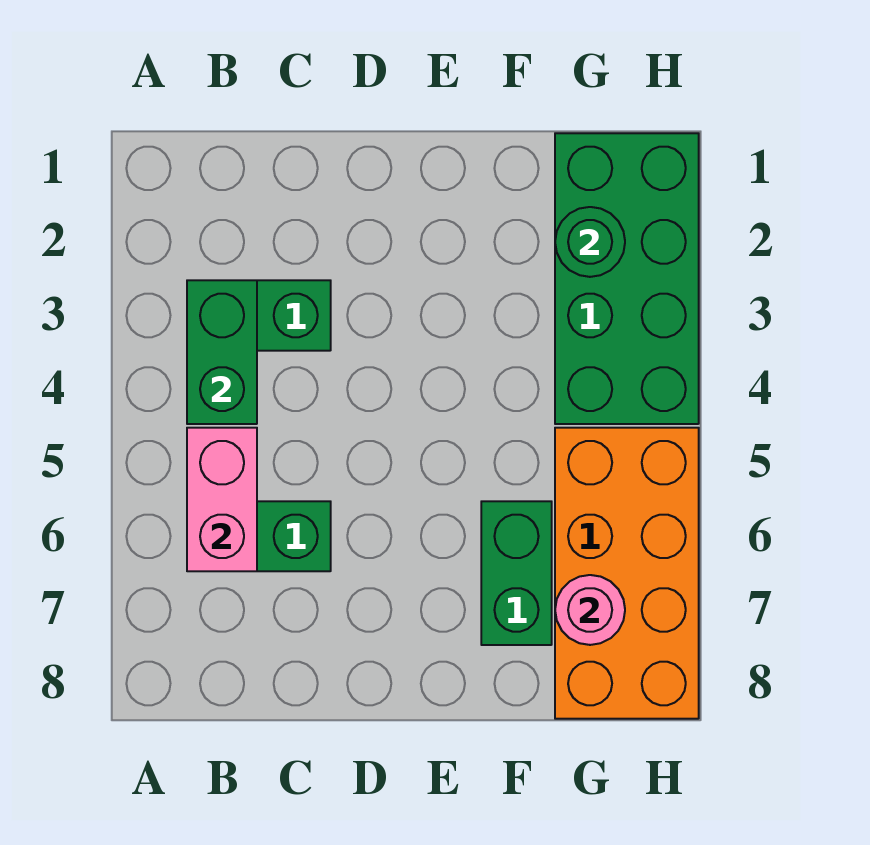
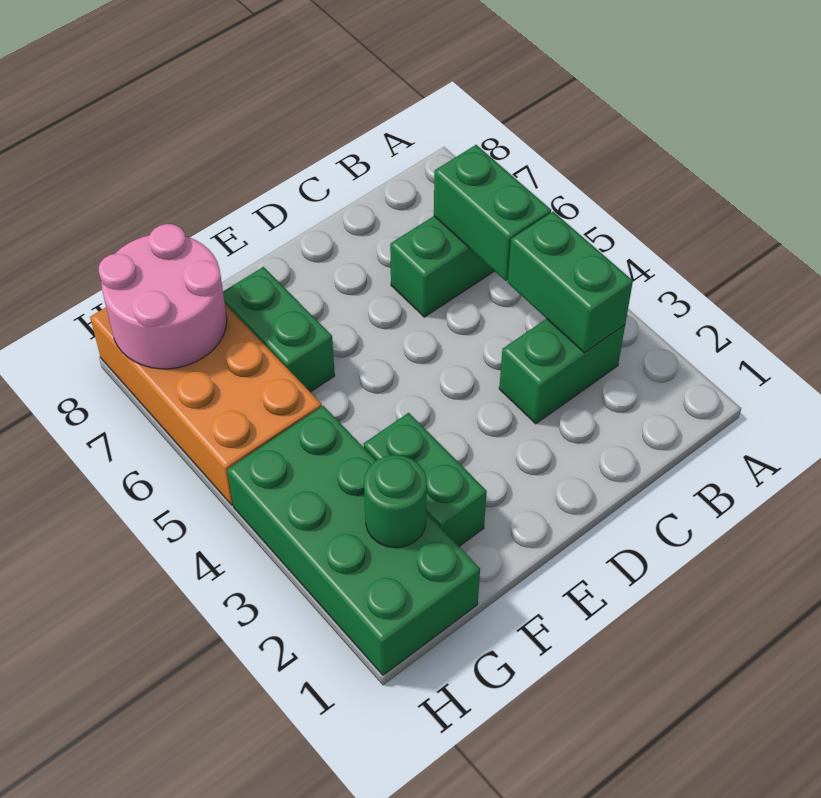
pink 1x2 brick [187,428,257,571] -> green 1x2 brick [434,145,551,281]
none -> green 1x2 brick [364,413,487,546]
pink 1x1 round brick [555,575,625,645] -> pink 2x2 round brick [98,224,227,369]

